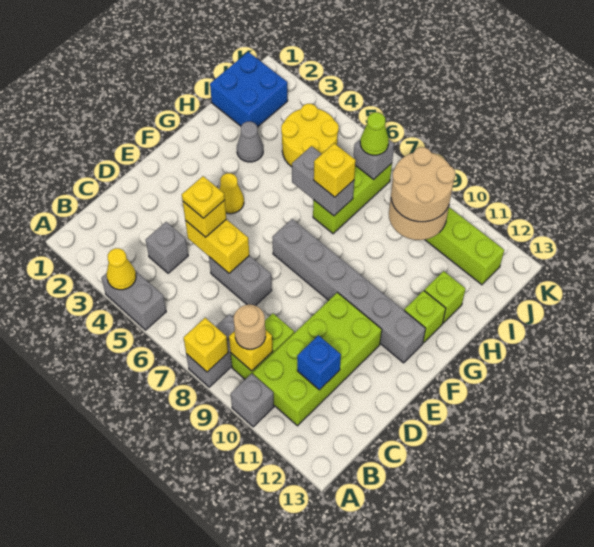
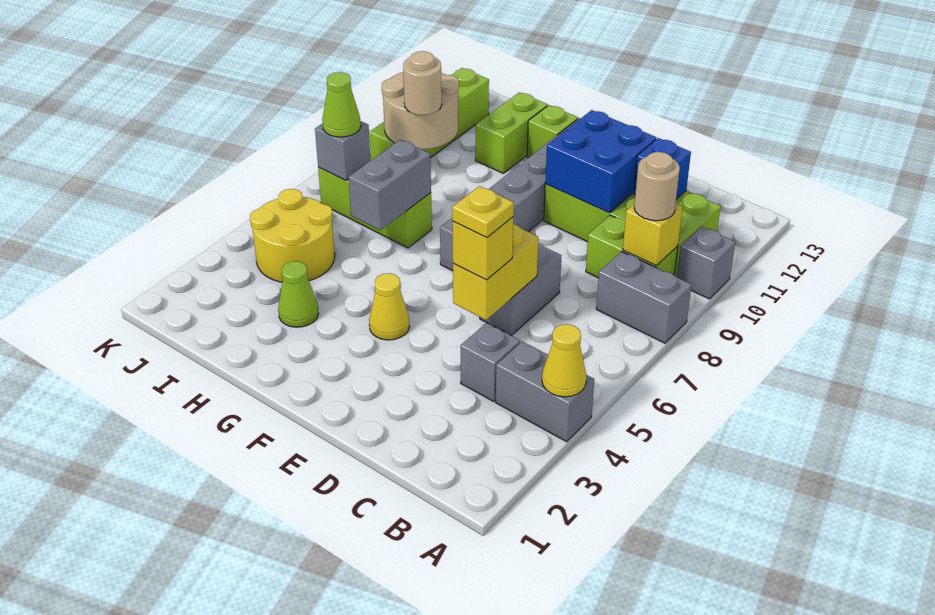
grey 1x2 brick [101,271,166,330] -> grey 1x2 brick turned to [496,341,595,442]
yellow 1x1 brick [184,318,228,372] -> none
grey 1x1 cone [237,122,263,162] -> lime 1x1 cone [278,261,319,327]
yellow 1x1 brick [314,143,356,197] -> none
lime 1x1 brick [424,271,466,323] -> lime 1x2 brick [475,92,548,174]
blue 2x2 brick [210,52,288,127] -> blue 2x2 brick moved to [545,110,657,213]
tan 2x2 round brick [391,147,455,222] -> tan 1x1 round brick [403,51,442,115]

